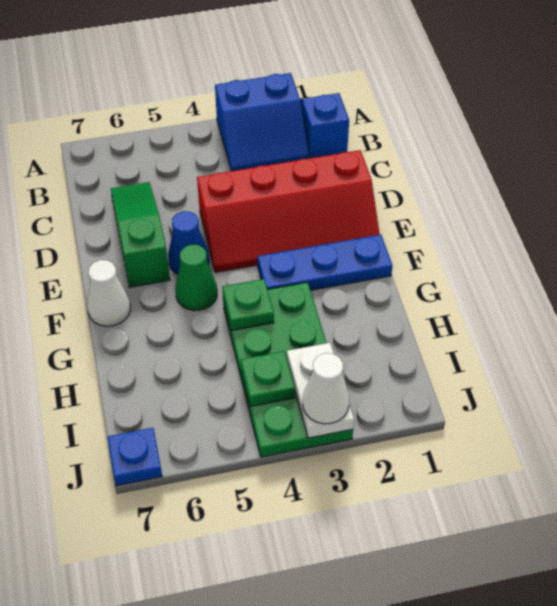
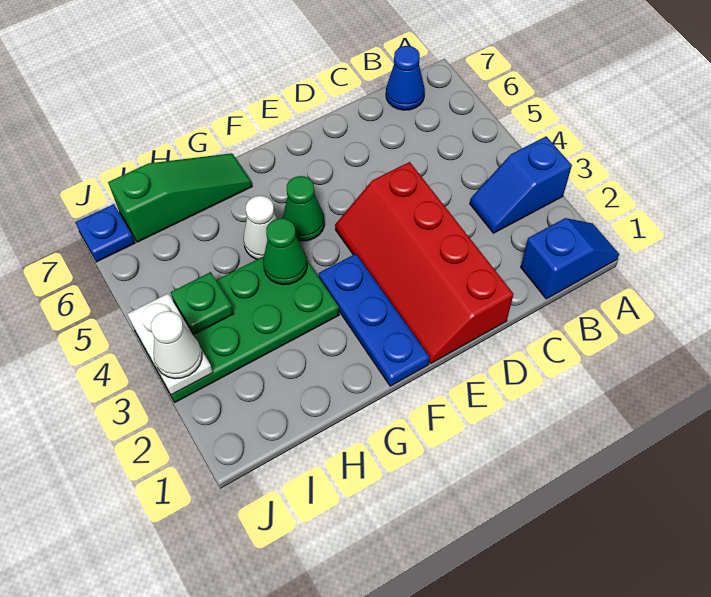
blue 2x2 slope [215,73,309,171] -> blue 1x2 slope [470,136,572,233]
green 1x3 slope [111,182,170,287] -> green 1x3 slope moved to [108,153,252,242]
blue 1x1 cone [168,211,209,274] -> blue 1x1 cone moved to [386,46,425,110]
white 1x1 cone [87,260,130,326] -> white 1x1 cone moved to [244,196,278,259]
green 1x1 plate [222,279,274,331] -> green 1x1 cone [263,218,307,285]
white 1x2 plate [287,343,354,438] -> white 1x2 plate turned to [127,293,213,395]

